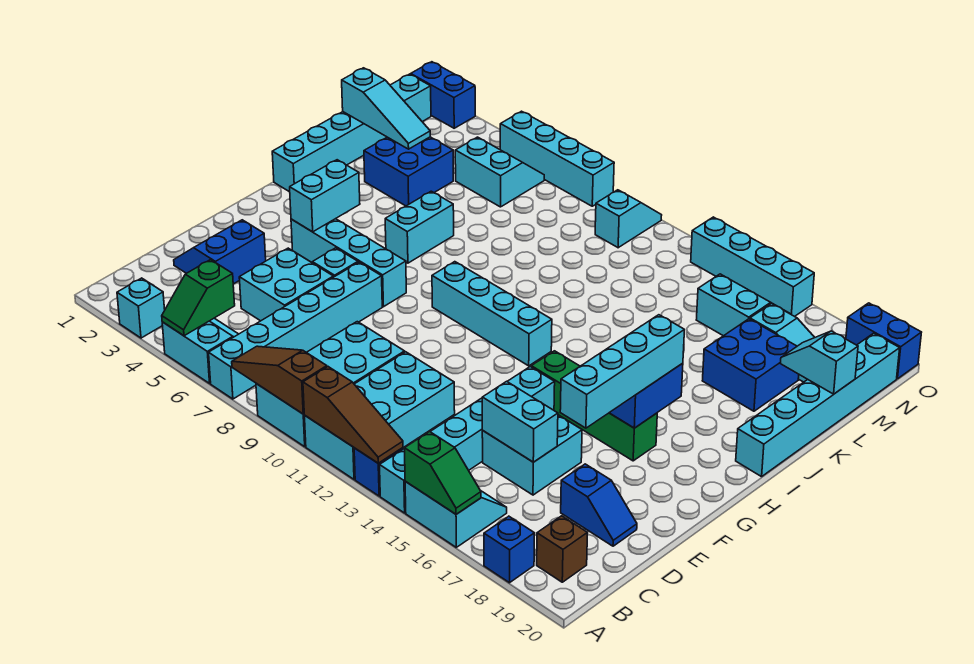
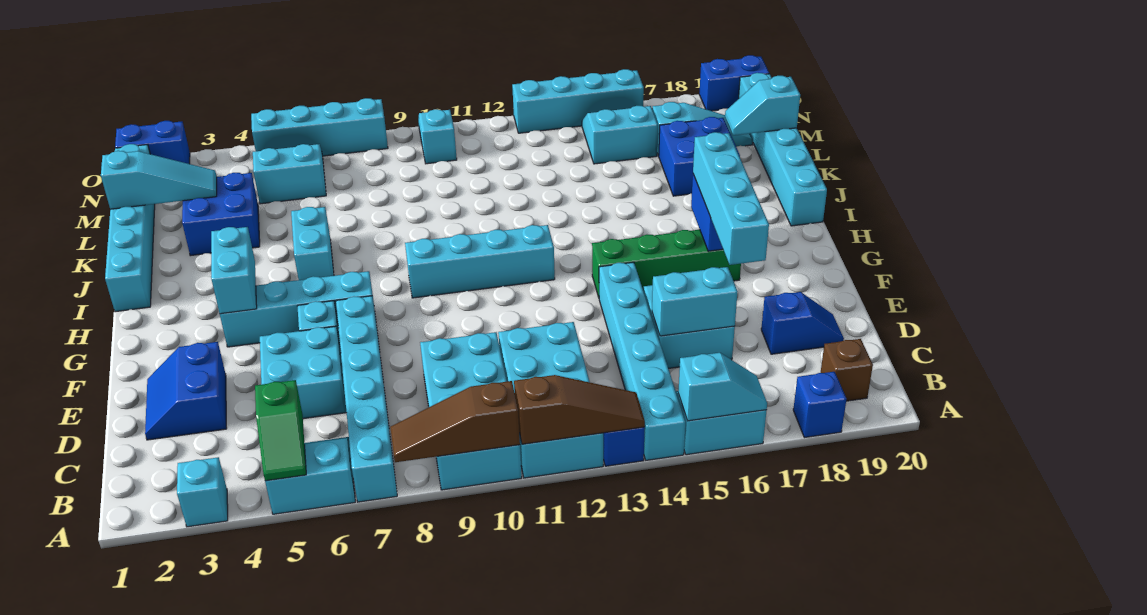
green 1x2 slope [404,432,481,514] -> cyan 1x2 slope [678,353,767,421]

